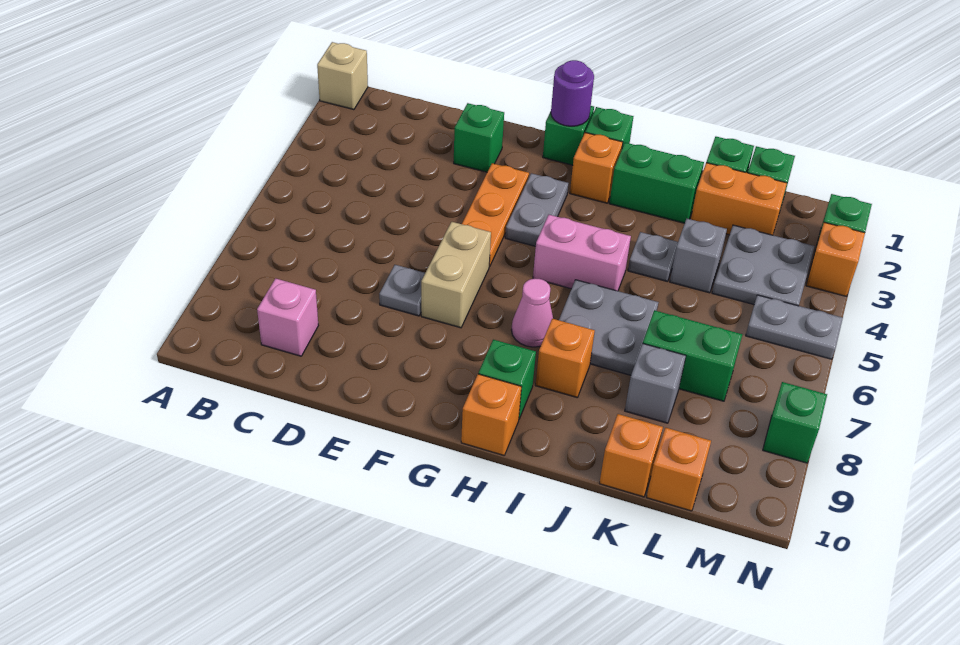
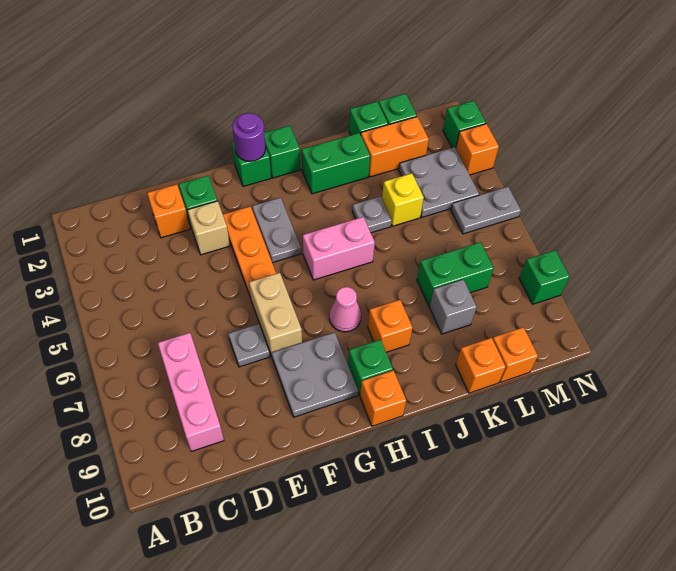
tan 1x1 brick [317,42,368,110] -> tan 1x1 brick moved to [188,201,230,255]
pink 1x1 brick [257,278,318,356] -> pink 1x3 brick [158,333,224,451]
orange 1x1 brick [570,133,623,203] -> orange 1x1 brick moved to [147,184,190,238]
grey 2x2 plate [559,280,658,375] -> grey 2x2 plate moved to [272,332,358,417]
grey 1x1 brick [670,219,727,293] -> yellow 1x1 brick [382,173,424,226]

